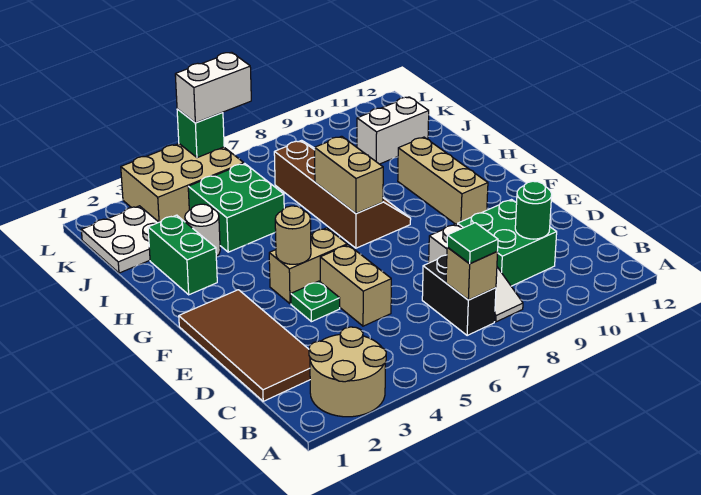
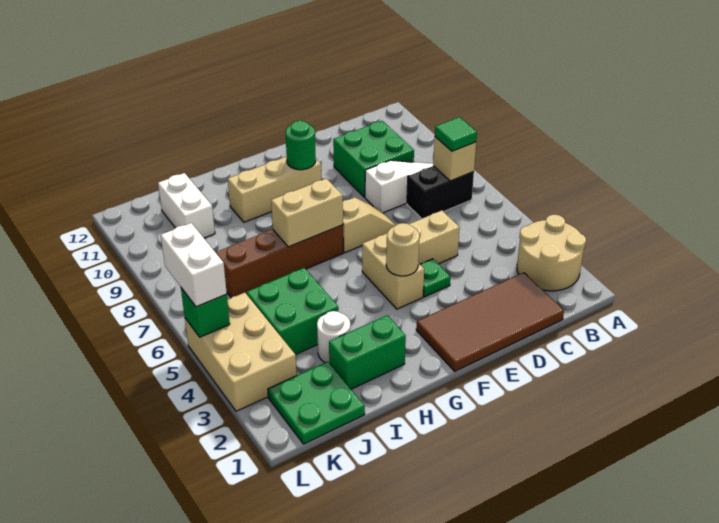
green 1x1 round brick [515,181,552,239] -> green 1x1 round brick moved to [285,121,316,170]
none -> tan 1x2 slope [343,197,396,253]
white 2x2 plate [81,206,159,273] -> green 2x2 plate [268,362,365,444]

